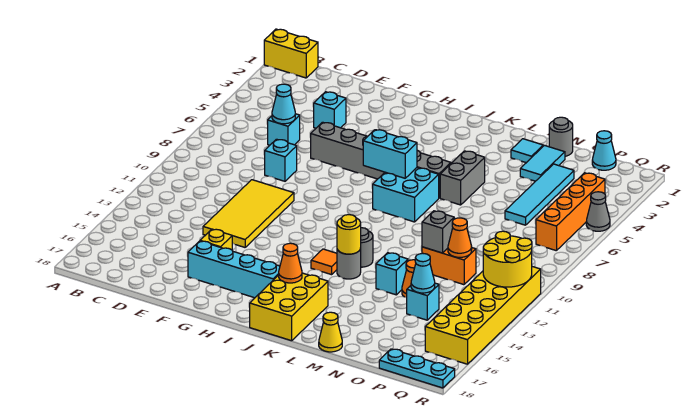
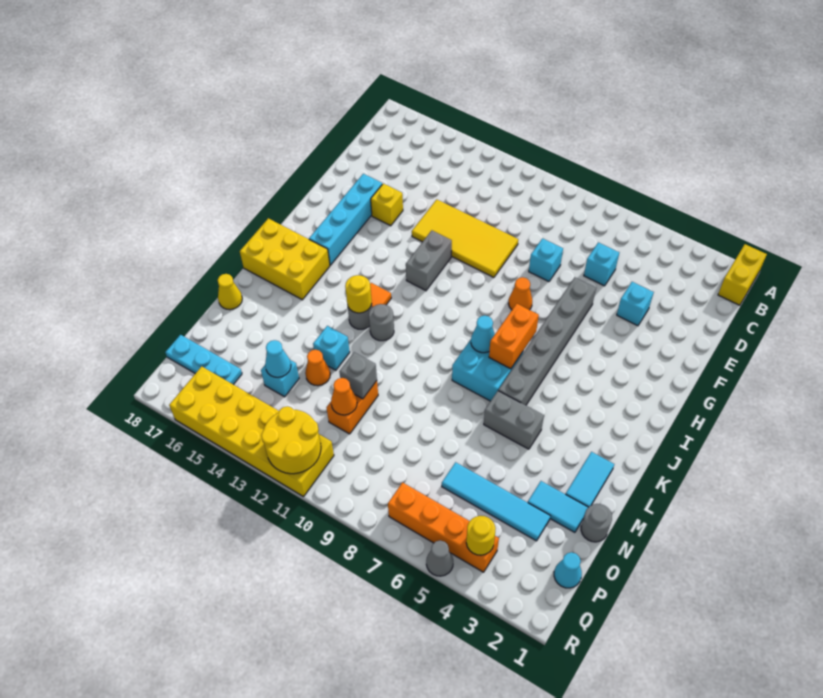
cyan 1x1 cone [272,84,295,124] -> cyan 1x1 cone moved to [471,316,495,353]
none -> grey 1x2 brick [406,231,452,291]
cyan 1x2 brick [363,130,417,178] -> orange 1x2 brick [489,304,539,369]
orange 1x1 cone [279,243,302,283] -> orange 1x1 cone moved to [508,277,532,310]
cyan 1x1 tile [511,139,543,163] -> cyan 1x2 tile [566,452,614,507]
cyan 1x3 plate [379,349,455,388] -> cyan 1x3 plate turned to [165,335,242,385]
none -> yellow 1x1 round brick [466,516,496,555]

